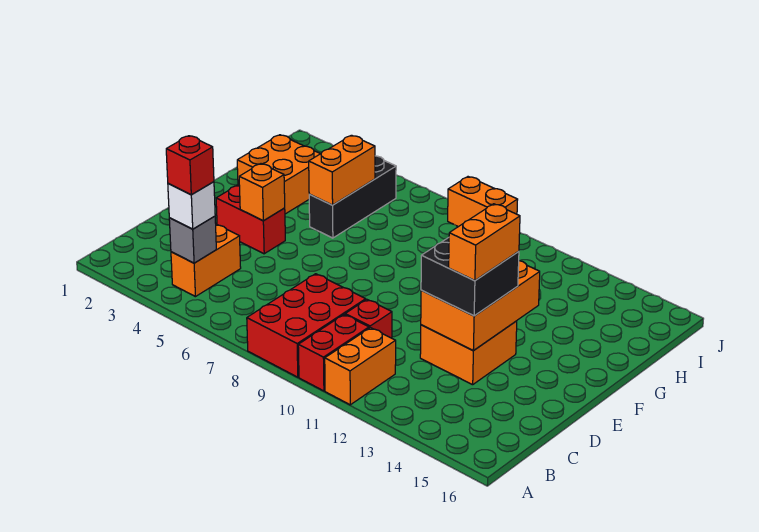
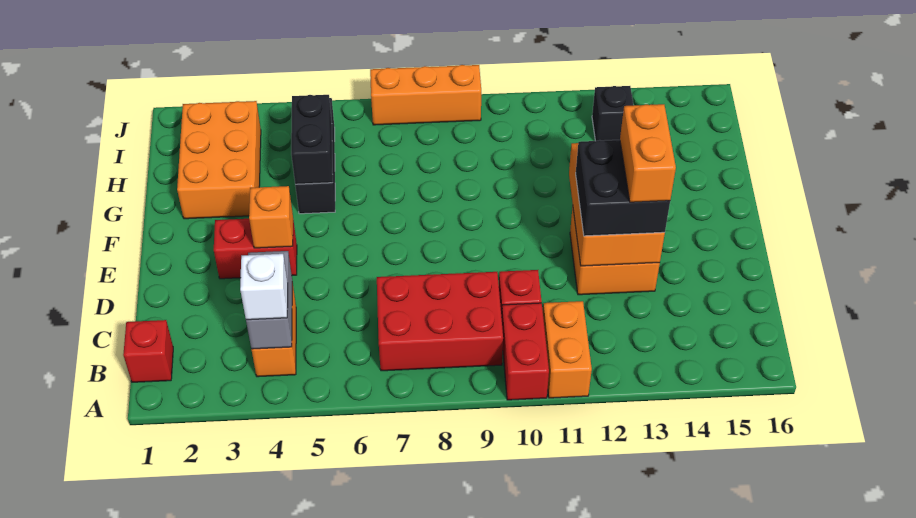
red 2x3 brick [247,274,366,377] -> red 2x3 brick turned to [377,272,503,371]
grey 1x1 brick [169,216,216,263] -> grey 1x2 brick [246,251,292,349]
red 1x1 brick [166,136,214,195] -> red 1x1 brick moved to [123,320,173,382]
orange 2x2 brick [237,135,320,214] -> orange 2x3 brick [177,101,261,219]
orange 1x2 brick [309,135,375,205] -> black 1x2 brick [291,95,333,184]
none -> black 1x1 brick [592,86,634,141]
orange 1x2 brick [448,177,518,227] -> orange 1x3 brick [370,65,481,125]

